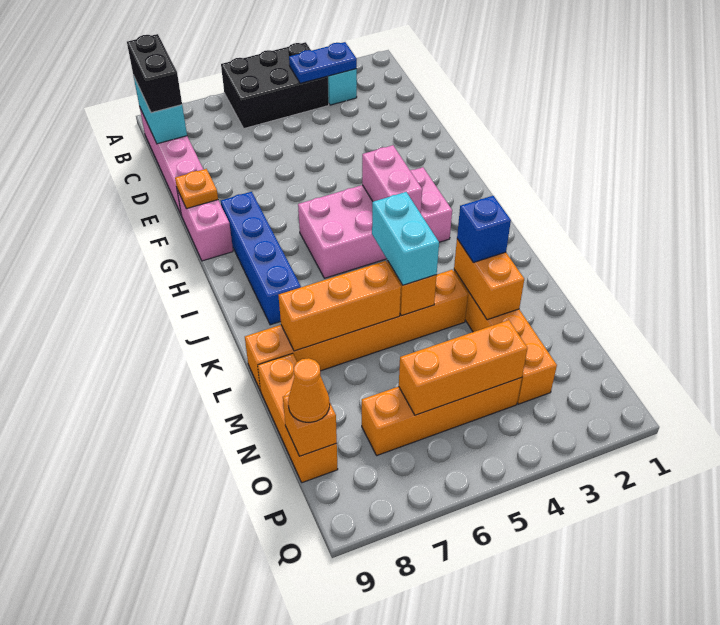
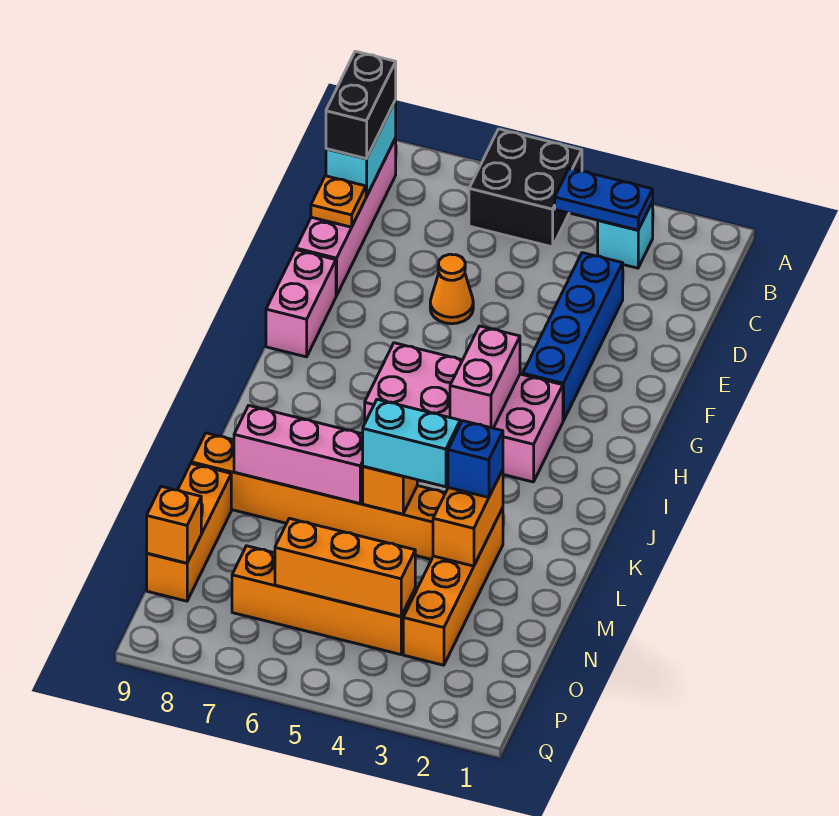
black 2x3 brick [221,42,329,129] -> black 2x2 brick [469,129,582,247]
orange 1x1 plate [175,169,218,209] -> orange 1x1 plate moved to [311,176,366,227]
blue 1x4 brick [221,192,301,325] -> blue 1x4 brick moved to [523,253,623,421]
cyan 1x2 brick [372,192,439,285] -> cyan 1x2 brick turned to [363,399,460,487]
orange 1x3 brick [278,261,401,351] -> pink 1x3 brick [234,406,363,504]
orange 1x1 cone [288,358,330,422] -> orange 1x1 cone moved to [430,254,473,324]

